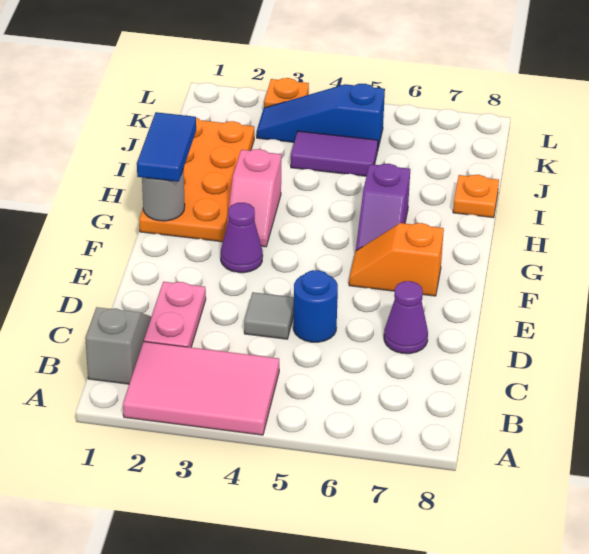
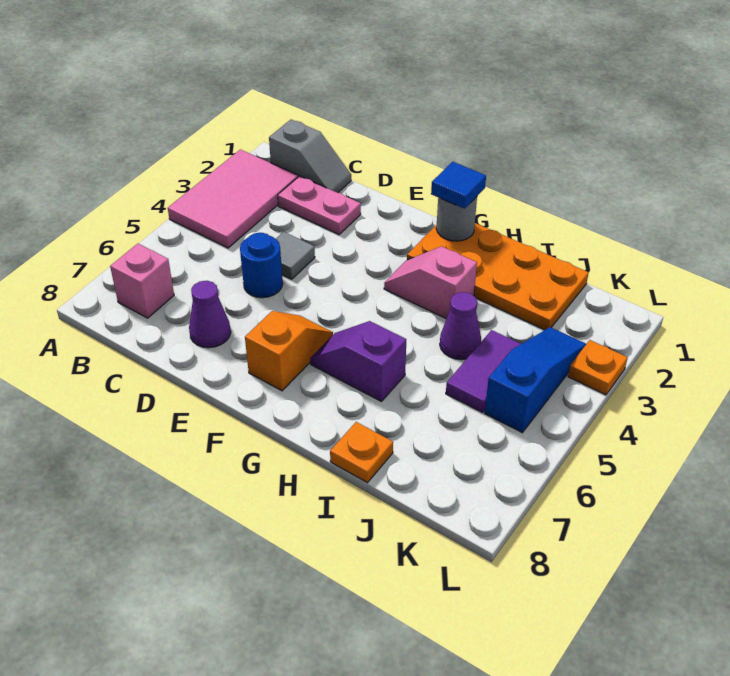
none -> pink 1x1 brick [110,243,174,318]
purple 1x1 cone [221,203,263,273] -> purple 1x1 cone moved to [440,292,481,360]
blue 1x2 tile [137,112,196,182] -> blue 1x1 tile [431,162,486,209]

